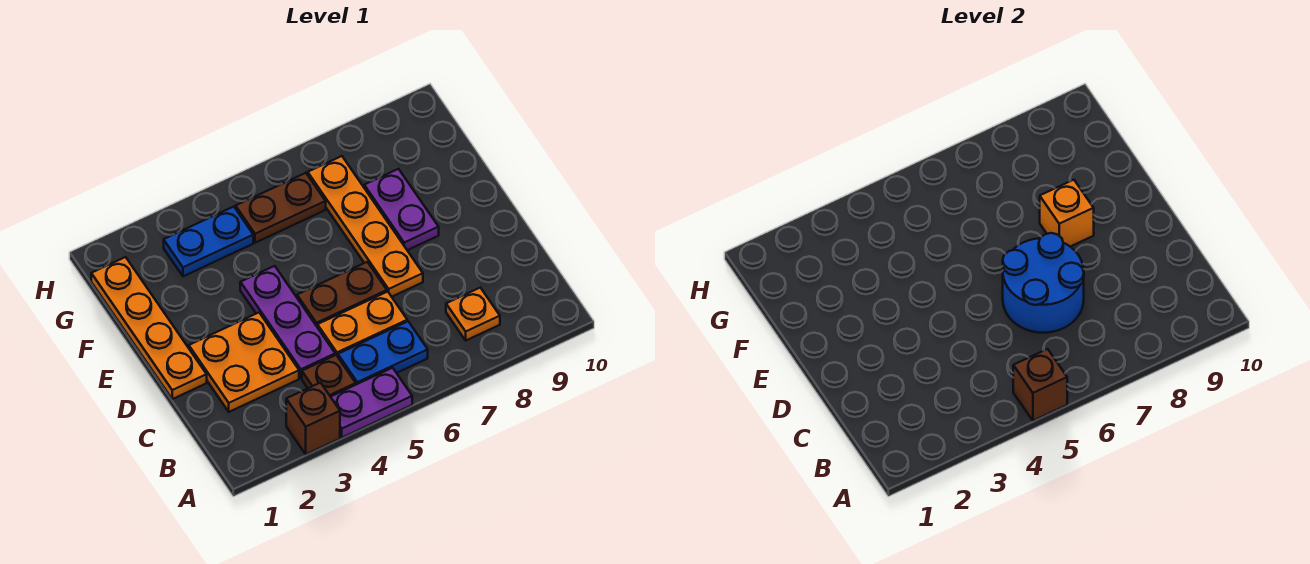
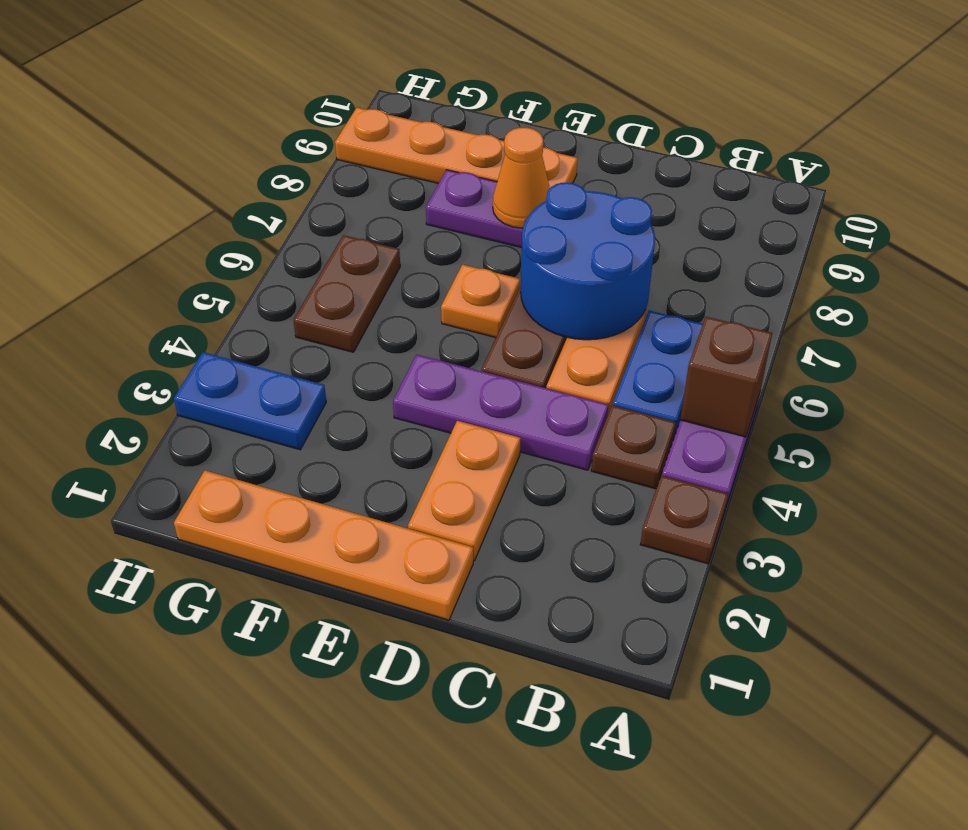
brown 1x1 brick [286,383,340,454] -> brown 1x1 plate [640,475,728,564]
orange 1x1 plate [446,288,500,340] -> orange 1x1 plate moved to [441,265,520,338]
orange 2x2 plate [189,313,299,412] -> orange 1x2 plate [408,421,521,561]
orange 1x4 plate [308,156,423,297] -> orange 1x4 plate moved to [335,108,578,188]
orange 1x1 brick [1040,180,1094,247] -> orange 1x1 cone [493,127,550,228]
blue 1x2 plate [164,207,253,276] -> blue 1x2 plate turned to [174,352,326,450]

